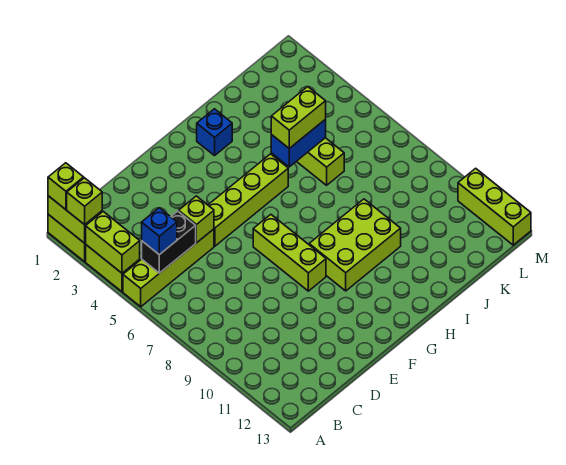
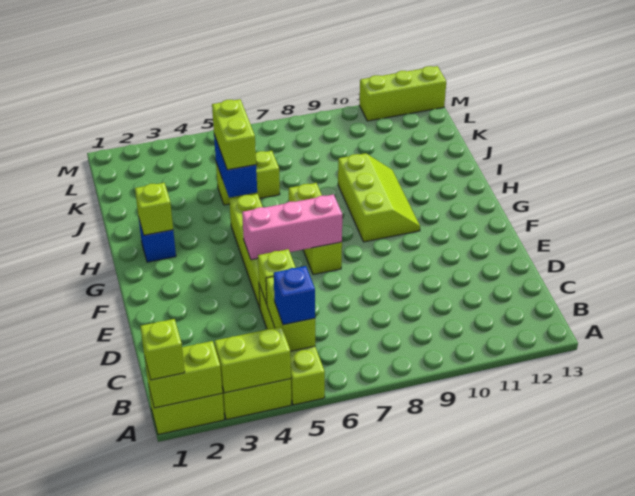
lime 1x1 brick [67,178,102,225] -> lime 1x1 brick moved to [135,183,173,235]
black 1x2 brick [142,211,196,273] -> lime 1x2 brick [266,277,315,351]
none -> pink 1x3 brick [242,195,342,260]
lime 1x3 brick [253,215,326,291] -> lime 1x3 brick turned to [289,183,342,275]
lime 2x3 brick [309,199,401,291] -> lime 2x3 slope [338,153,420,242]

